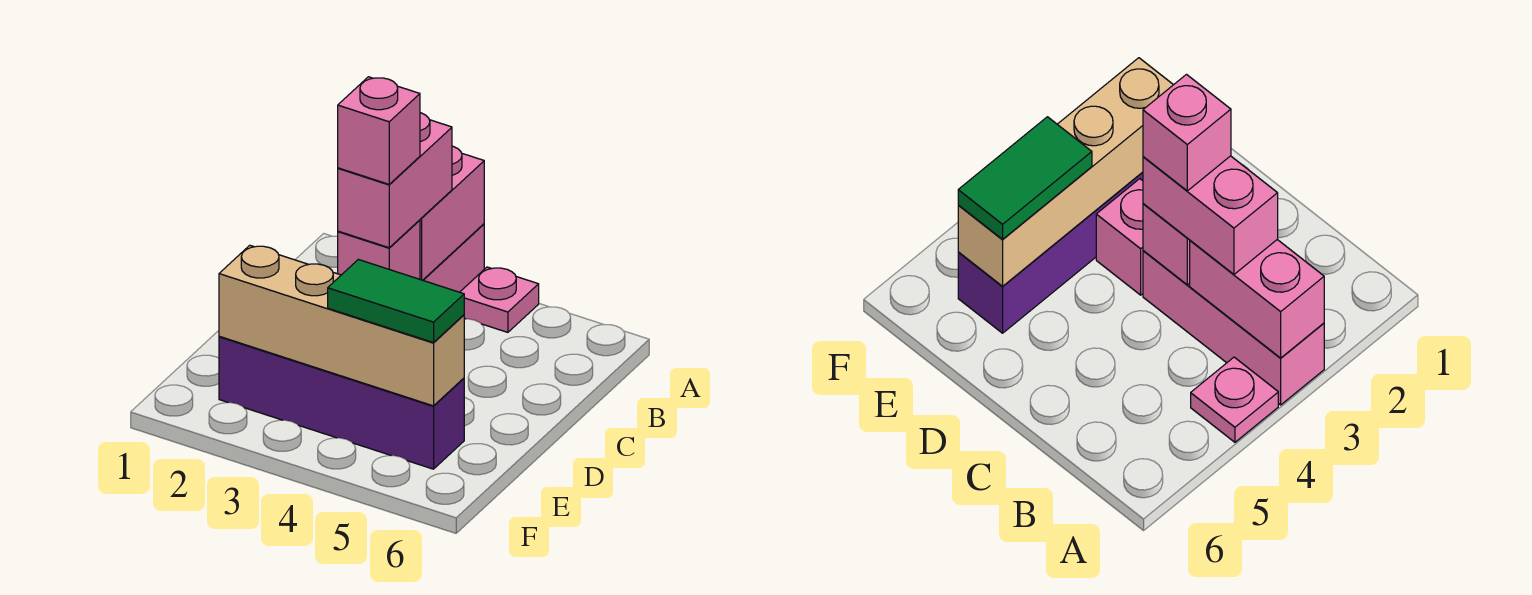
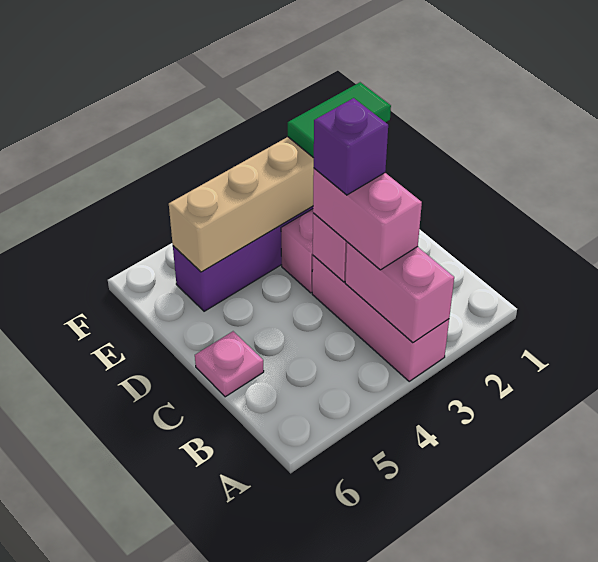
pink 1x1 plate [460,267,539,332] -> pink 1x1 plate moved to [195,331,264,397]
pink 1x1 brick [338,77,420,184] -> purple 1x1 brick [314,98,388,195]
green 1x2 tile [328,260,464,343] -> green 1x2 tile moved to [288,82,391,158]

